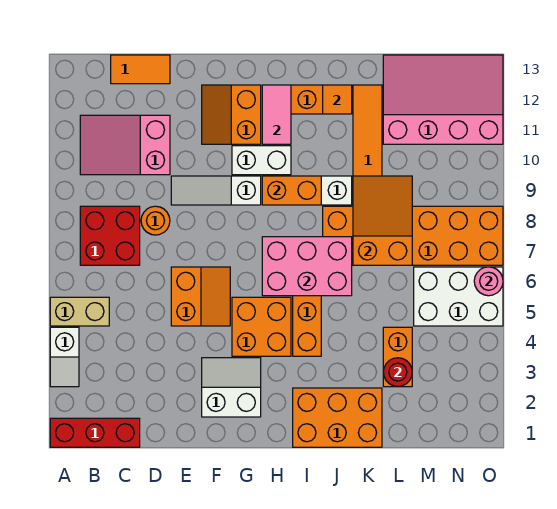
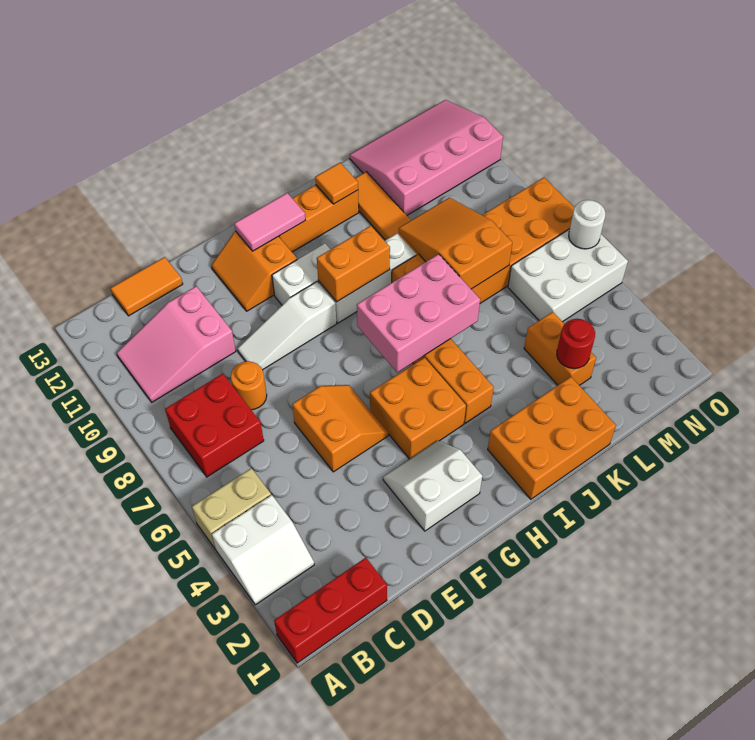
white 1x2 slope [50,327,79,387] -> white 2x2 slope [212,495,314,605]
pink 1x2 tile [262,85,291,144] -> pink 1x2 tile turned to [234,193,305,251]
pink 1x1 round brick [474,267,503,296] -> white 1x1 round brick [569,200,605,249]

